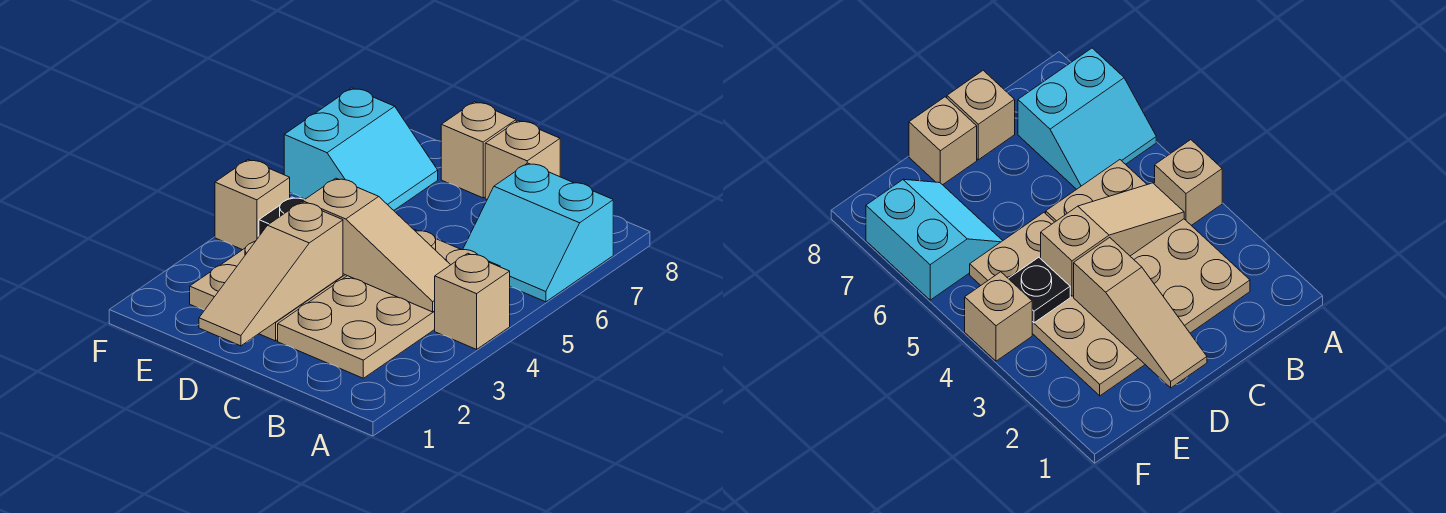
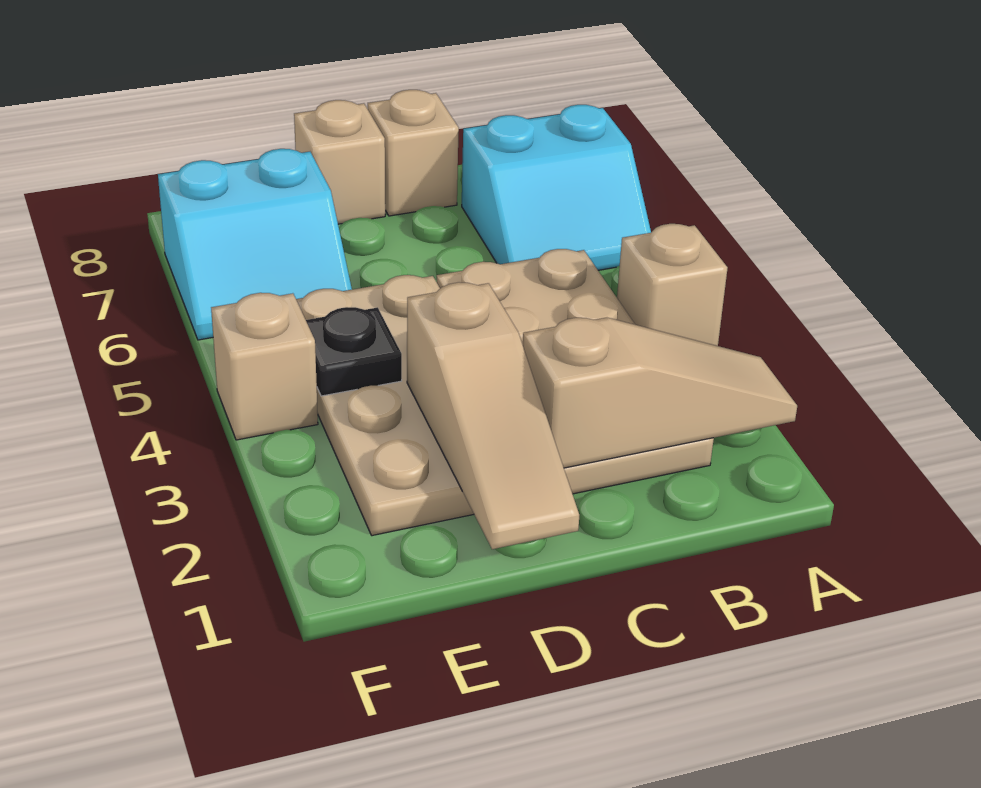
tan 1x3 slope [303,178,450,312] -> tan 1x3 slope moved to [523,318,797,468]
cyan 2x2 slope [284,88,438,210] -> cyan 2x2 slope turned to [158,149,352,340]

